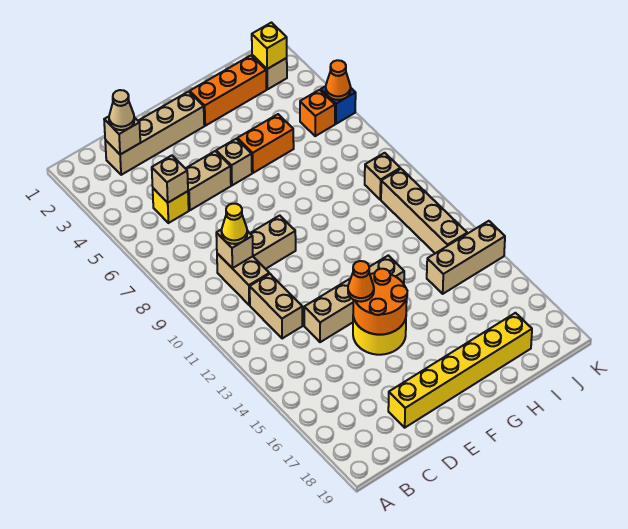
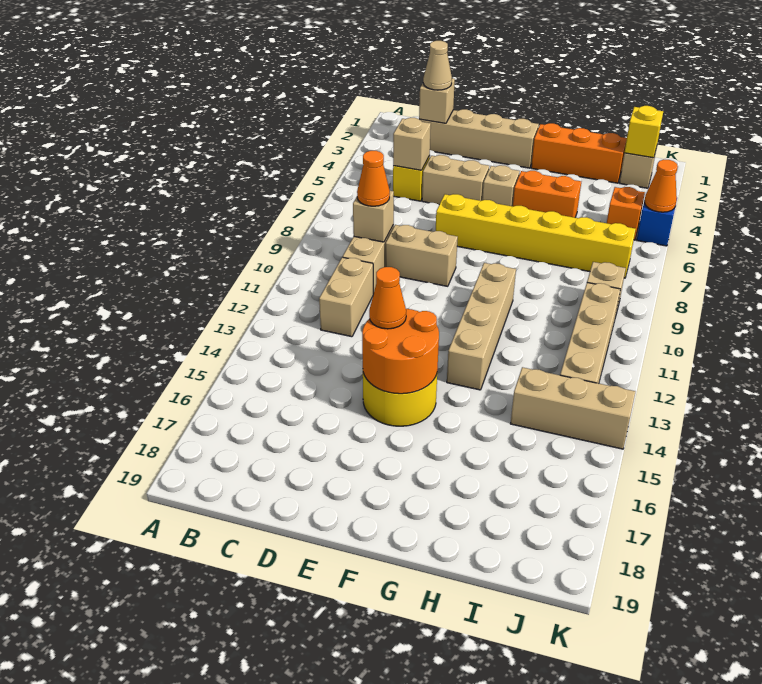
yellow 1x1 cone [222,204,247,244] -> orange 1x1 cone [357,151,390,206]
tan 1x4 brick [304,255,404,342] -> tan 1x4 brick turned to [447,263,516,390]
yellow 1x6 brick [388,313,532,428] -> yellow 1x6 brick moved to [436,194,636,278]

